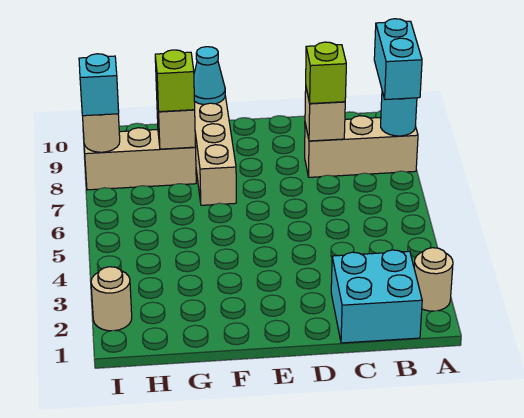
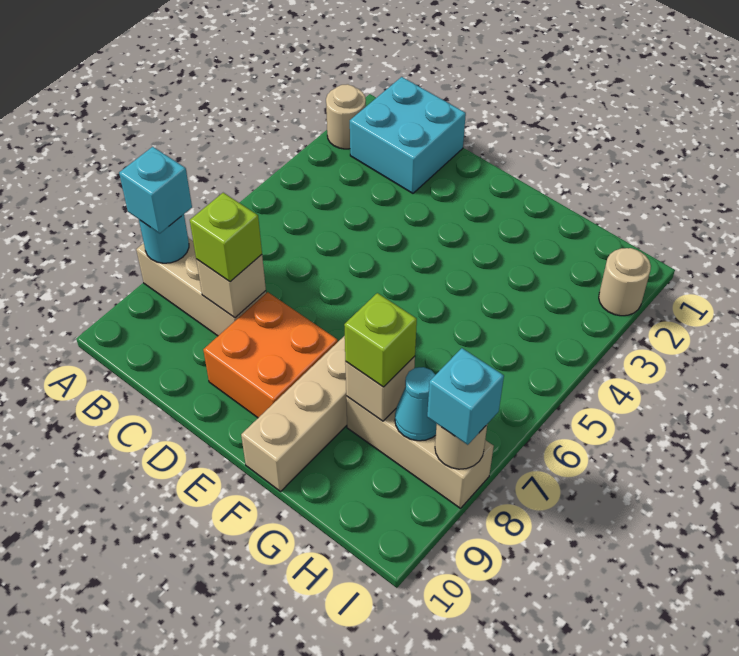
cyan 1x2 brick [374,19,422,100] -> cyan 1x1 brick [119,147,192,233]
none -> orange 2x2 brick [203,292,338,418]
cyan 1x1 cone [194,47,225,105] -> cyan 1x1 cone moved to [395,367,437,441]

